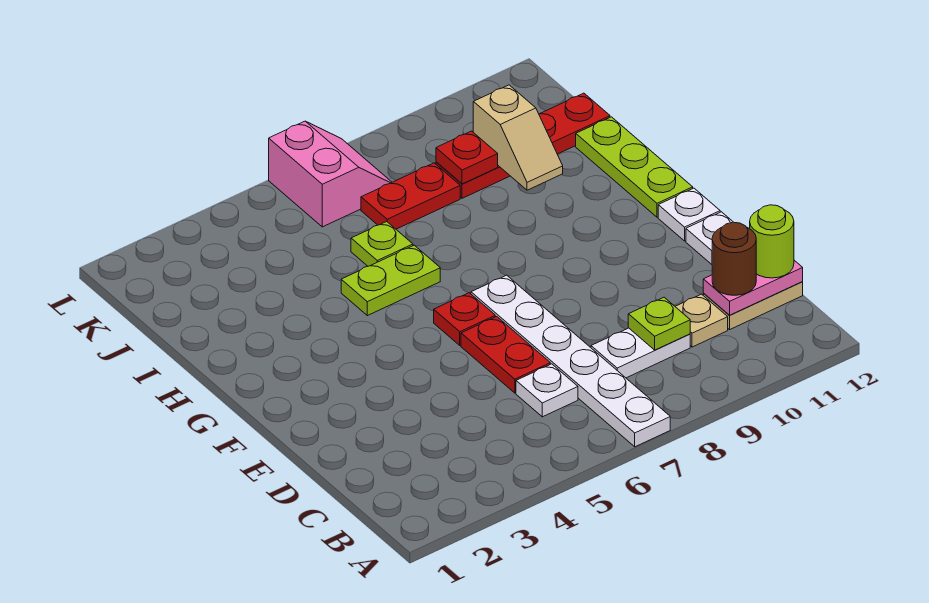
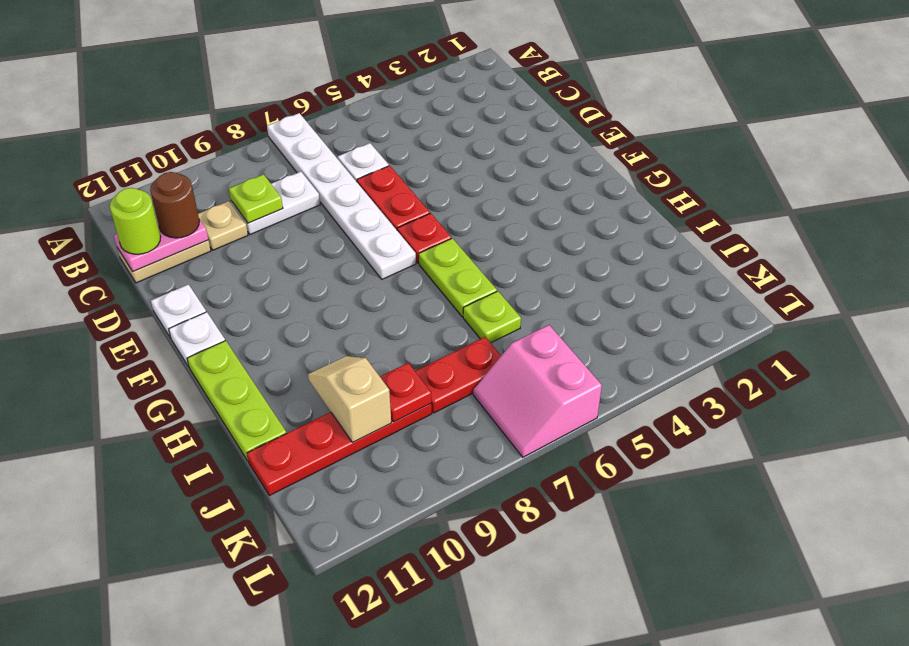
lime 1x2 plate [341,245,440,316] -> lime 1x2 plate turned to [419,238,497,317]

